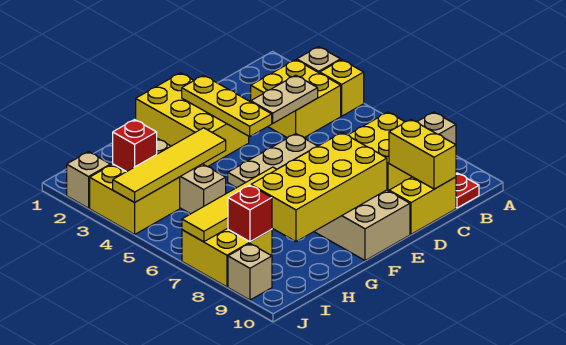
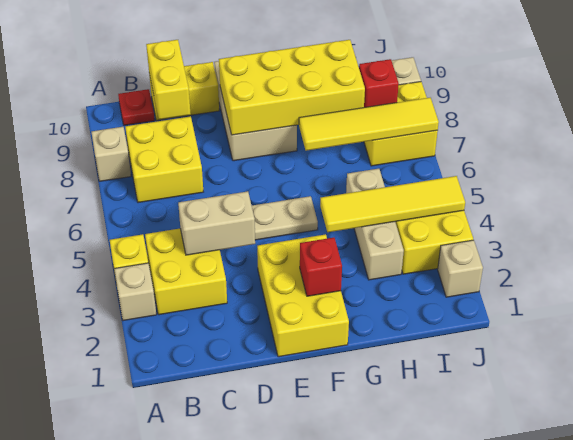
tan 1x2 plate [251,75,318,123] -> tan 1x2 brick [178,191,255,255]
yellow 1x3 plate [182,75,272,136] -> none
red 1x1 brick [113,120,157,172] -> red 1x1 brick moved to [300,238,342,296]

